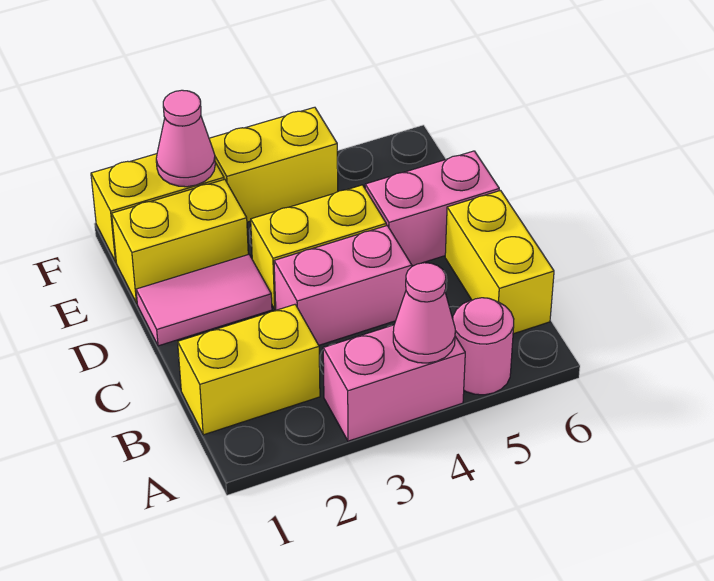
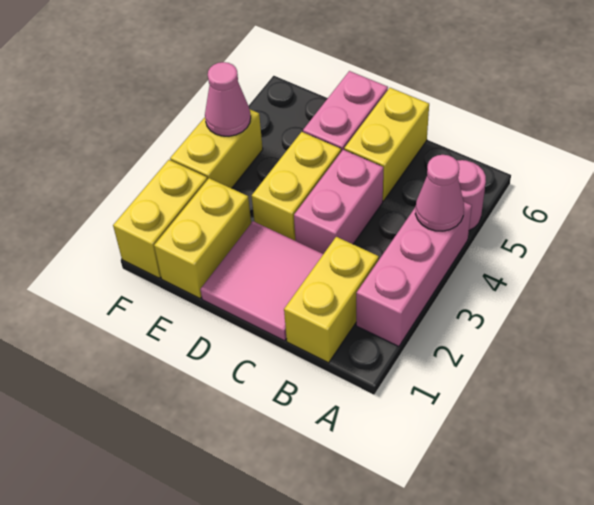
pink 1x2 brick [323,325,465,441] -> pink 1x3 brick [356,202,472,347]
yellow 1x2 brick [445,191,554,334] -> yellow 1x2 brick turned to [344,88,429,201]
pink 1x2 tile [136,254,272,346] -> pink 2x2 tile [200,221,323,341]
pink 1x1 cone [156,90,215,187] -> pink 1x1 cone moved to [205,62,251,136]

